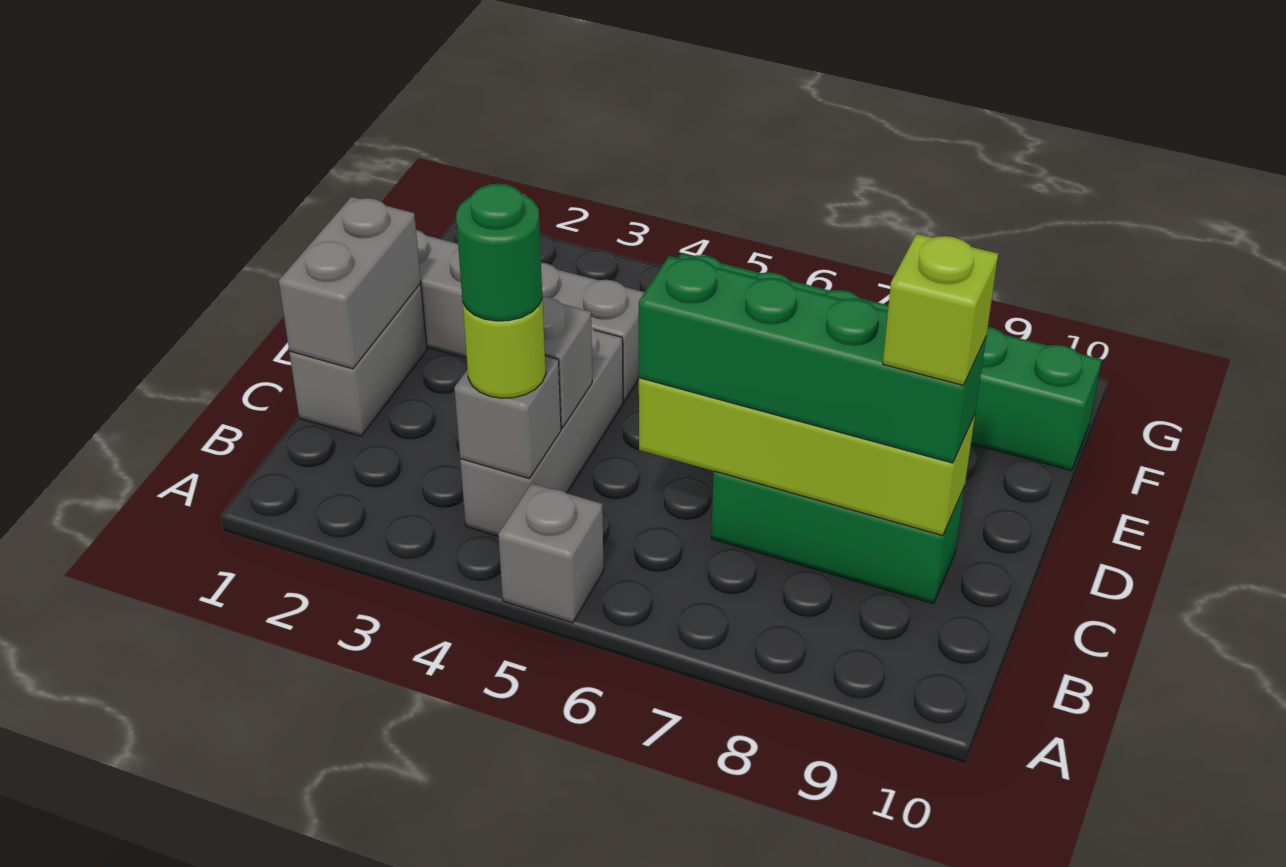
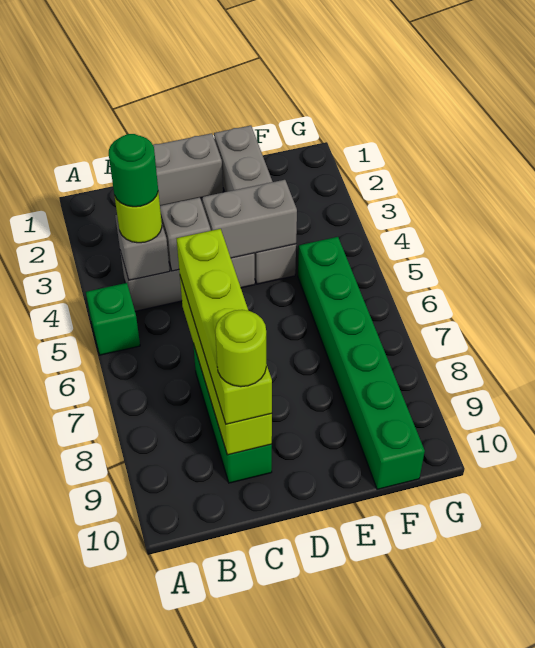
grey 1x1 brick [498,483,604,623] -> green 1x1 brick [86,283,140,355]
grey 1x2 brick [279,197,421,369] -> grey 1x2 brick moved to [202,180,297,258]
green 1x4 brick [639,256,986,463] -> lime 1x4 brick [176,229,272,424]
lime 1x1 brick [883,234,998,385] -> lime 1x1 round brick [215,310,266,387]

